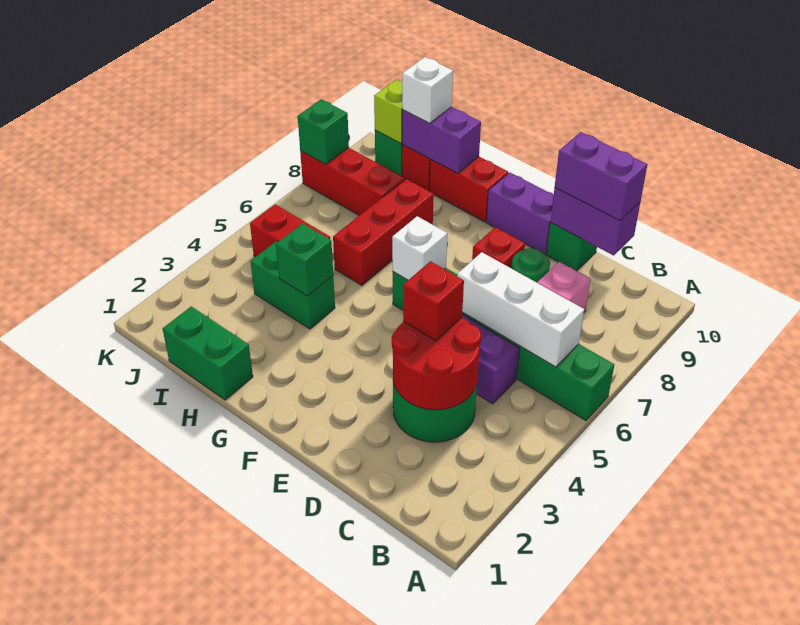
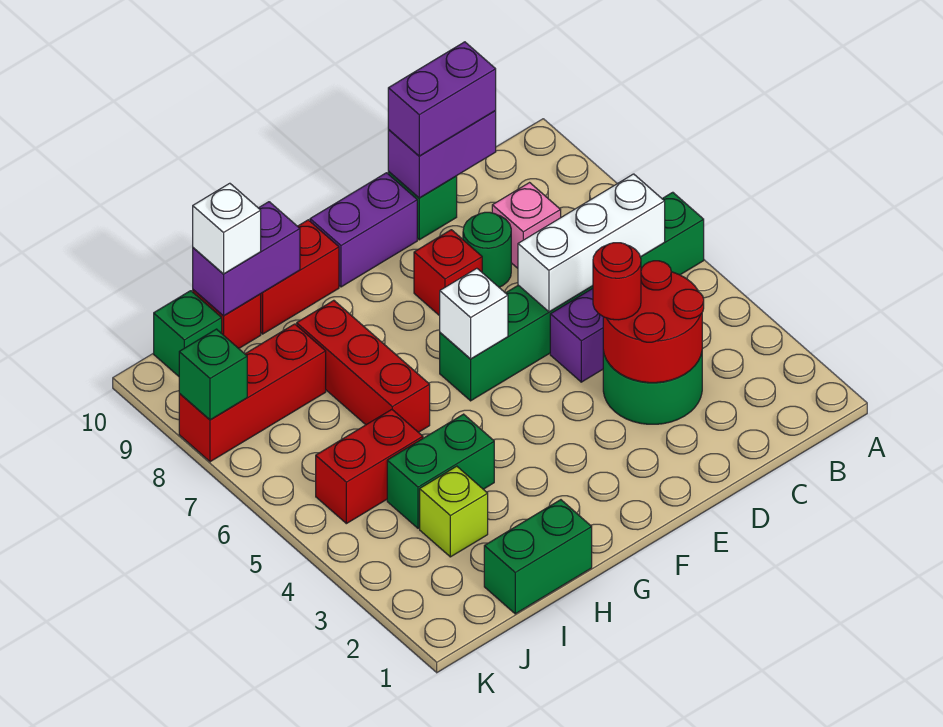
red 1x1 brick [403,261,464,341] -> red 1x1 round brick [593,243,641,320]
green 1x1 brick [276,223,333,296] -> none
lime 1x1 brick [374,80,402,143] -> lime 1x1 brick moved to [420,466,488,557]

